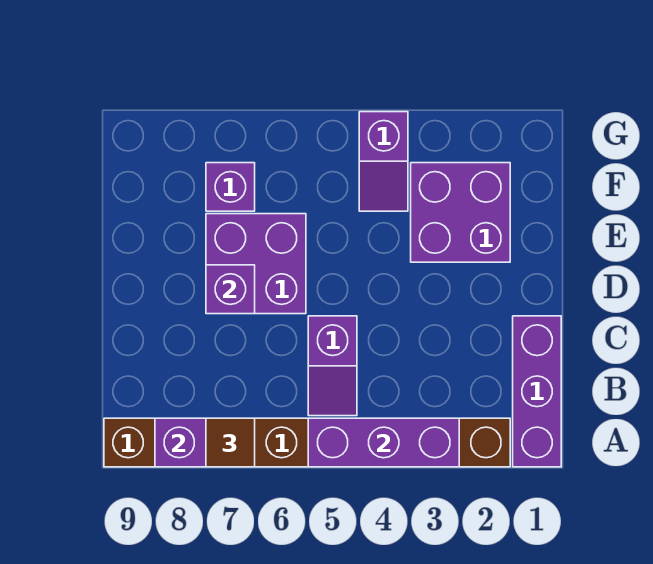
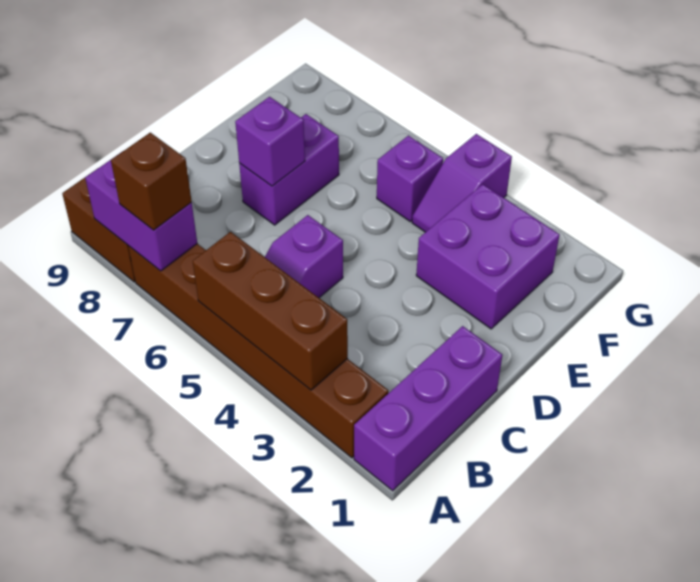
purple 1x3 brick [308,418,459,467] -> brown 1x3 brick [193,232,348,390]
brown 1x1 tile [206,418,255,467] -> brown 1x1 brick [111,133,192,230]
purple 2x2 brick [206,214,306,314] -> purple 1x2 brick [239,114,339,225]
purple 1x1 brick [206,163,255,211] -> purple 1x1 brick moved to [377,136,443,221]

